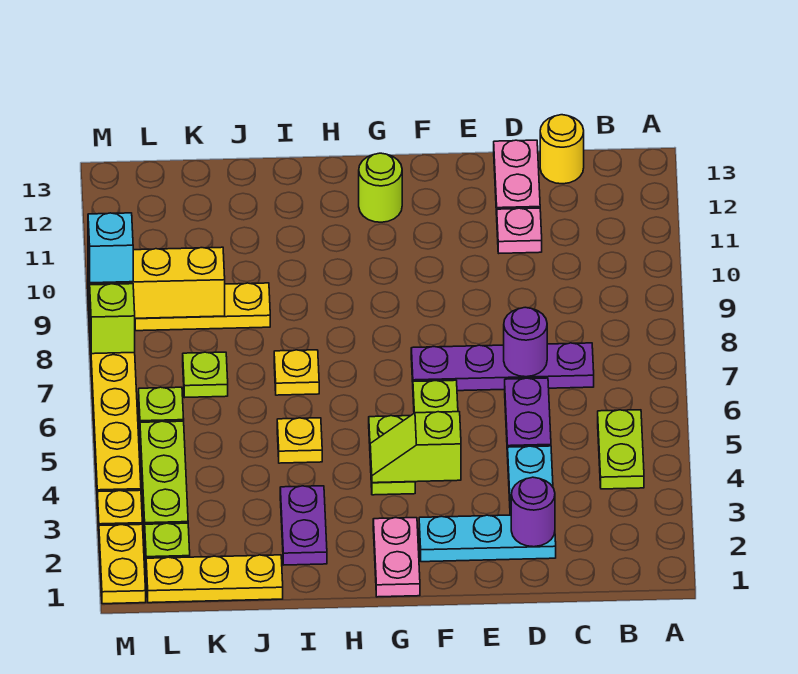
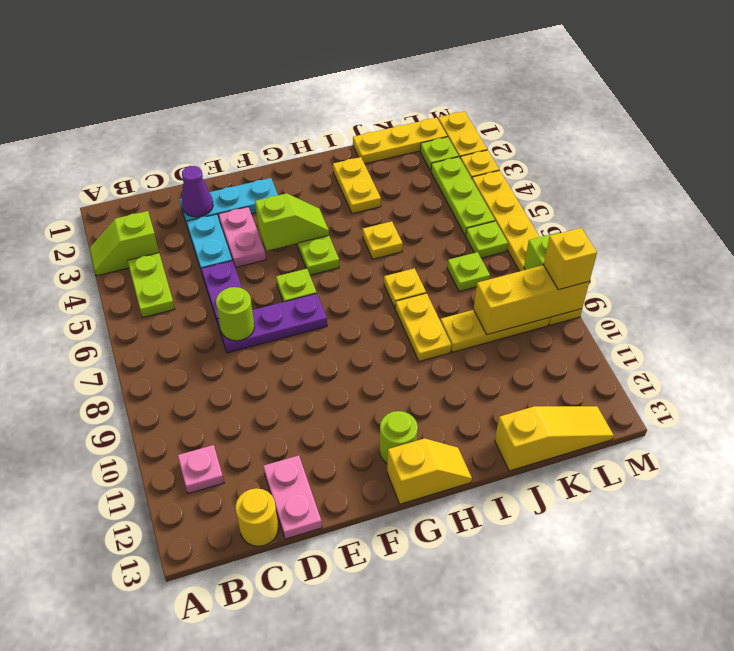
none -> lime 1x2 slope [90,211,159,276]
purple 1x4 plate [411,343,594,391] -> purple 1x3 plate [217,294,327,353]
purple 1x1 round brick [511,477,555,547] -> purple 1x1 cone [182,166,213,217]
purple 1x1 round brick [504,307,547,377] -> lime 1x1 round brick [216,287,255,341]
pink 1x1 plate [497,208,542,253] -> pink 1x1 plate moved to [178,445,224,494]
pink 1x2 plate [373,518,420,597] -> pink 1x2 plate moved to [219,207,266,267]
none -> yellow 1x2 slope [387,438,472,504]
purple 1x2 plate [280,486,327,565] -> yellow 1x2 plate [333,157,381,214]
none -> yellow 1x2 plate [395,293,451,361]
none -> yellow 1x3 slope [495,406,614,471]
cyan 1x1 brick [88,213,133,283] -> yellow 1x1 brick [544,228,597,290]

